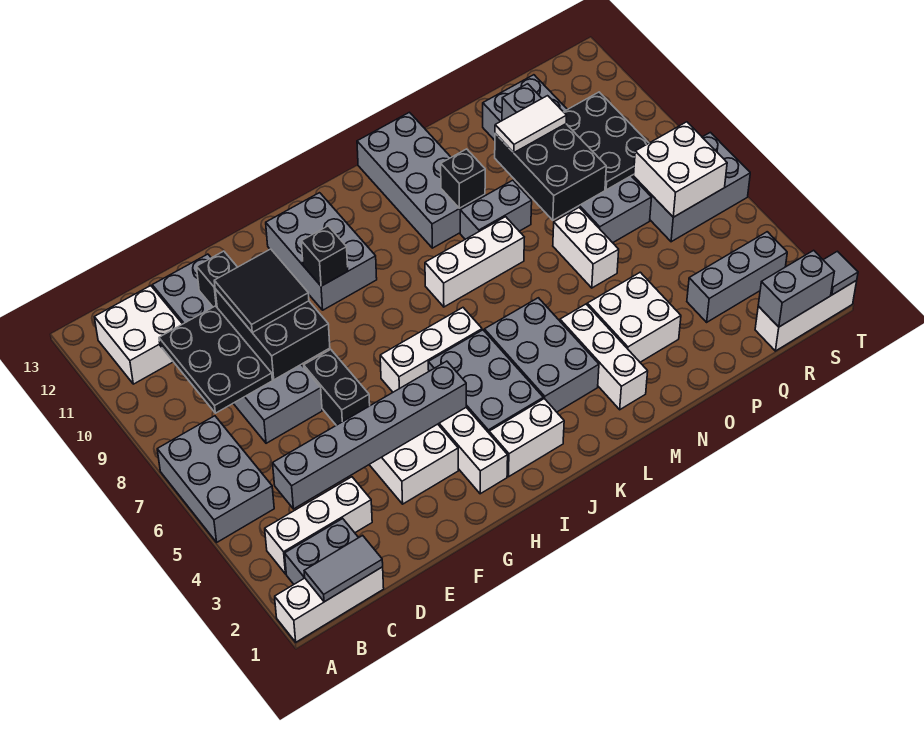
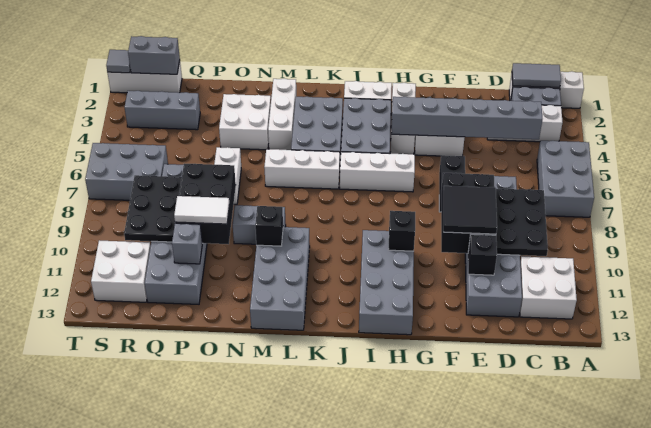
grey 2x3 brick [266,193,377,310] -> grey 2x4 brick [359,230,414,335]
white 1x3 brick [425,217,524,307] -> white 1x3 brick moved to [264,149,340,189]
white 2x2 brick [634,122,727,217] -> white 2x2 brick moved to [91,240,151,302]

